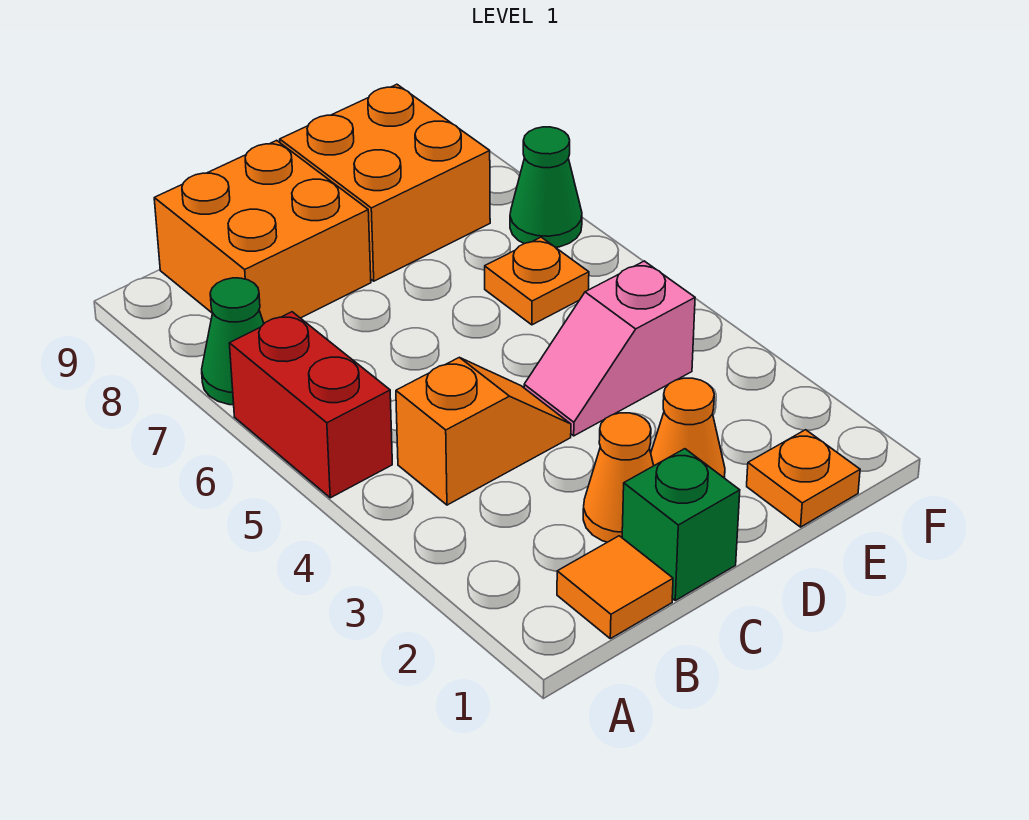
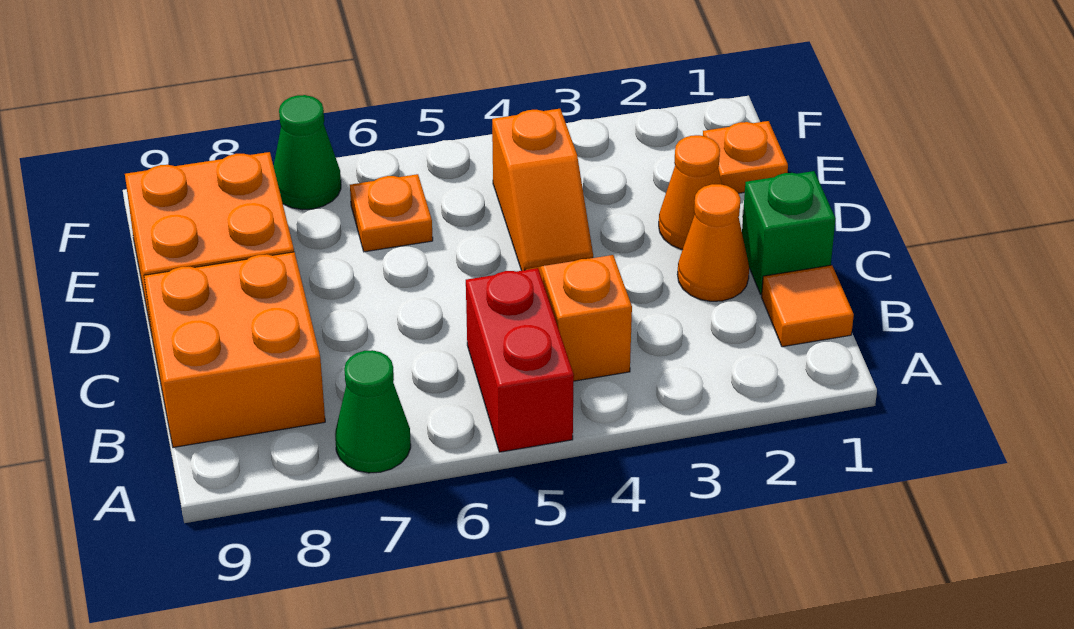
red 1x2 brick [229,312,392,498] -> red 1x2 brick turned to [466,268,574,452]
pink 1x2 slope [524,261,695,436] -> orange 1x2 slope [492,109,593,271]

